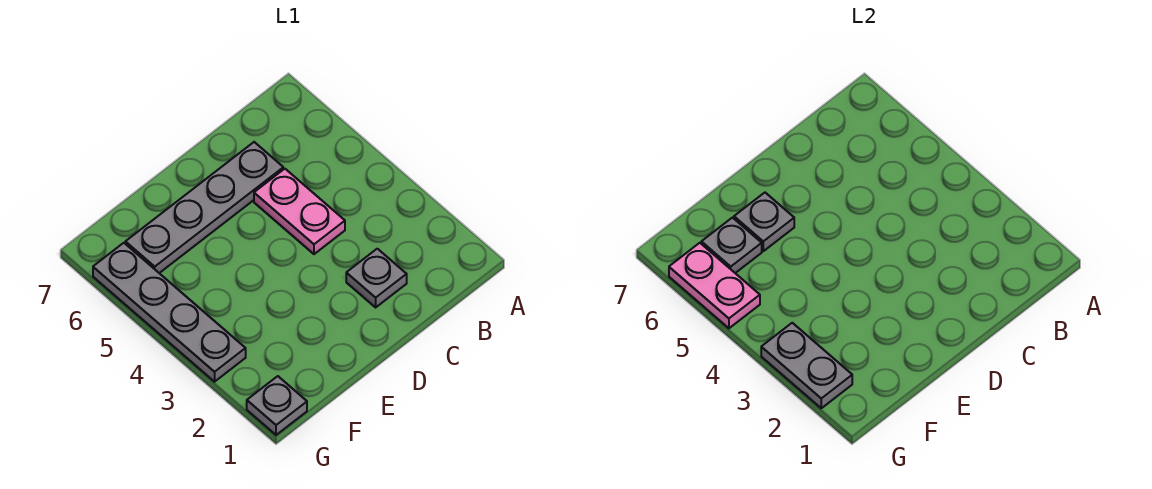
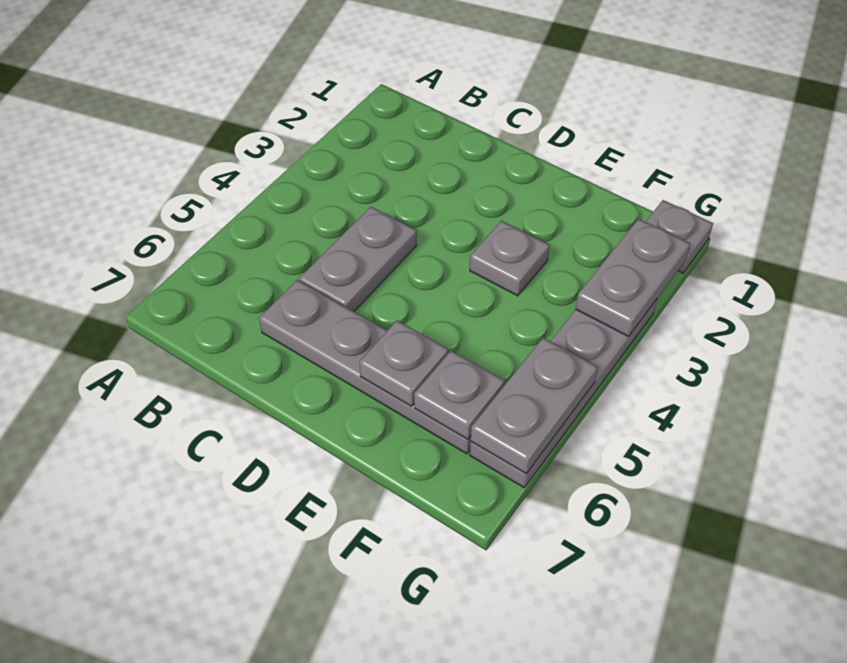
grey 1x1 plate [346,249,407,307] -> grey 1x1 plate moved to [470,221,550,296]
pink 1x2 plate [254,169,345,254] -> grey 1x2 plate [299,207,417,312]
pink 1x2 plate [669,243,760,328] -> grey 1x2 plate [471,338,598,473]

